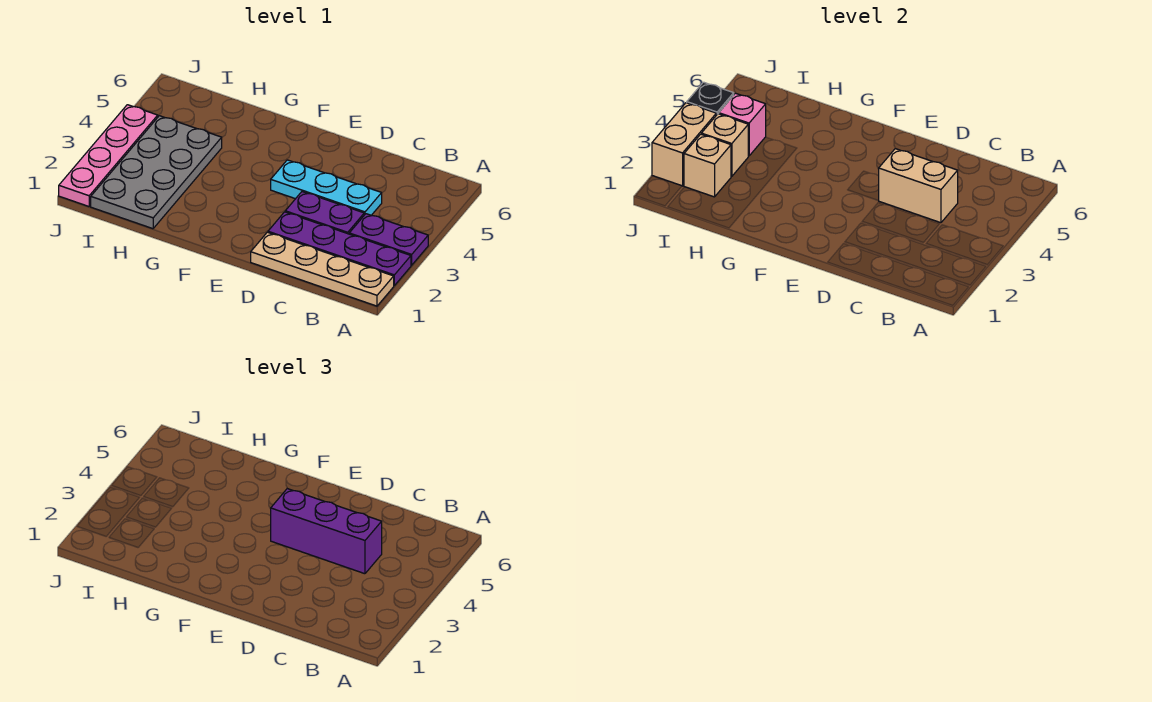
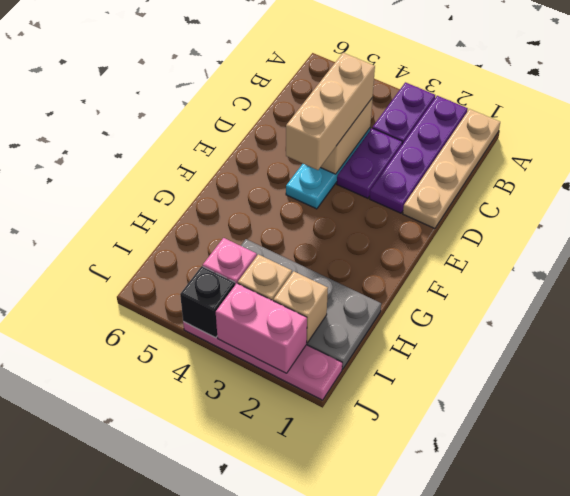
purple 1x3 brick [271,488,382,574] -> tan 1x3 brick [286,53,375,170]
tan 1x2 brick [652,103,716,186] -> pink 1x2 brick [216,283,307,373]

